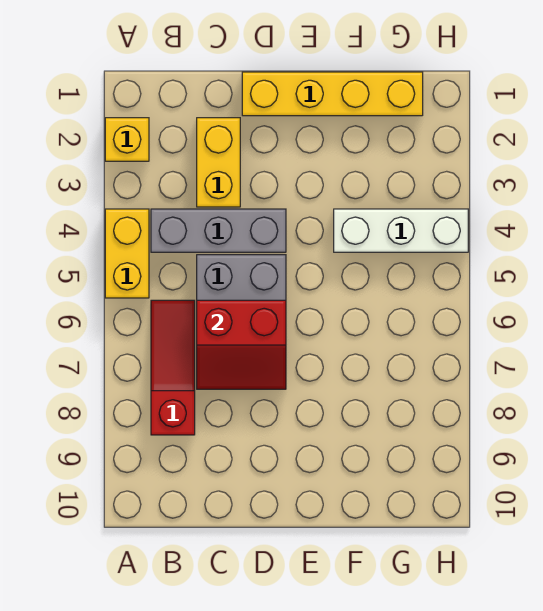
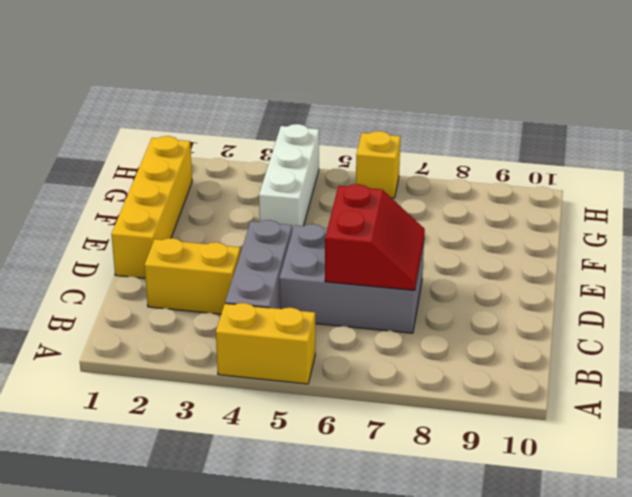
yellow 1x1 brick [105,118,149,161] -> yellow 1x1 brick moved to [356,131,401,198]
red 1x3 slope [151,300,195,435] -> none

